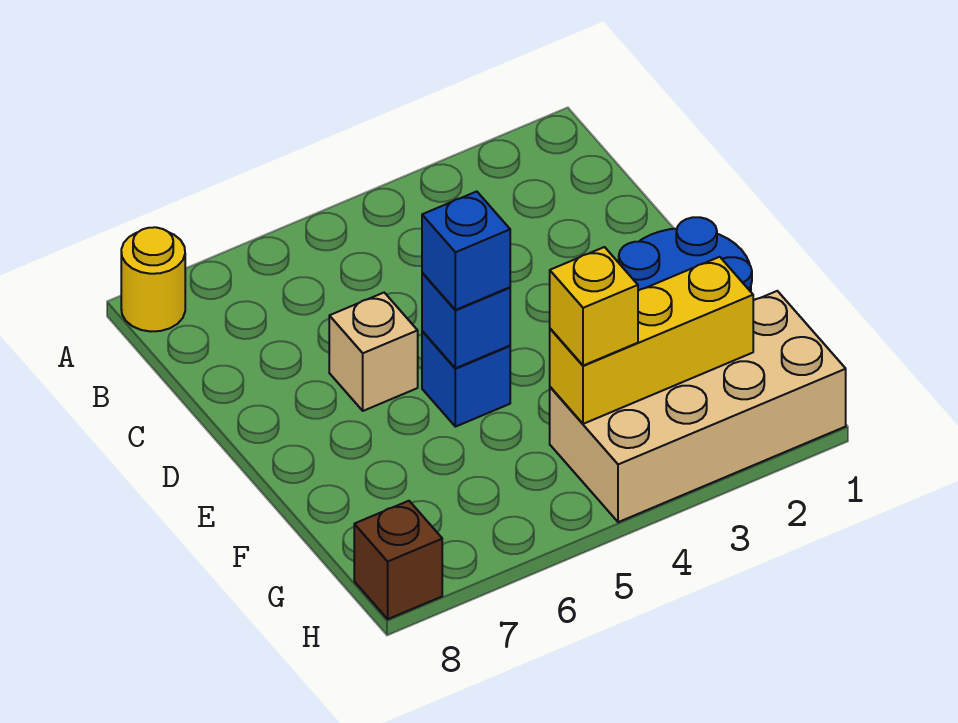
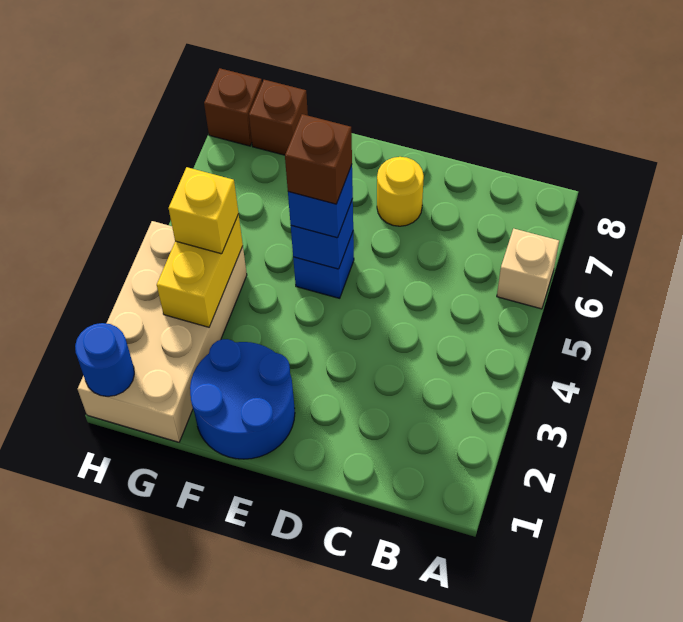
yellow 1x1 round brick [121,227,185,332] -> yellow 1x1 round brick moved to [377,157,424,226]
tan 1x1 brick [329,293,418,411] -> tan 1x1 brick moved to [497,229,559,309]
none -> brown 1x1 brick [285,114,352,204]
yellow 1x3 brick [550,257,753,424] -> yellow 1x2 brick [157,214,243,327]
none -> brown 1x1 brick [249,80,308,155]
none -> blue 1x1 round brick [75,323,134,396]

